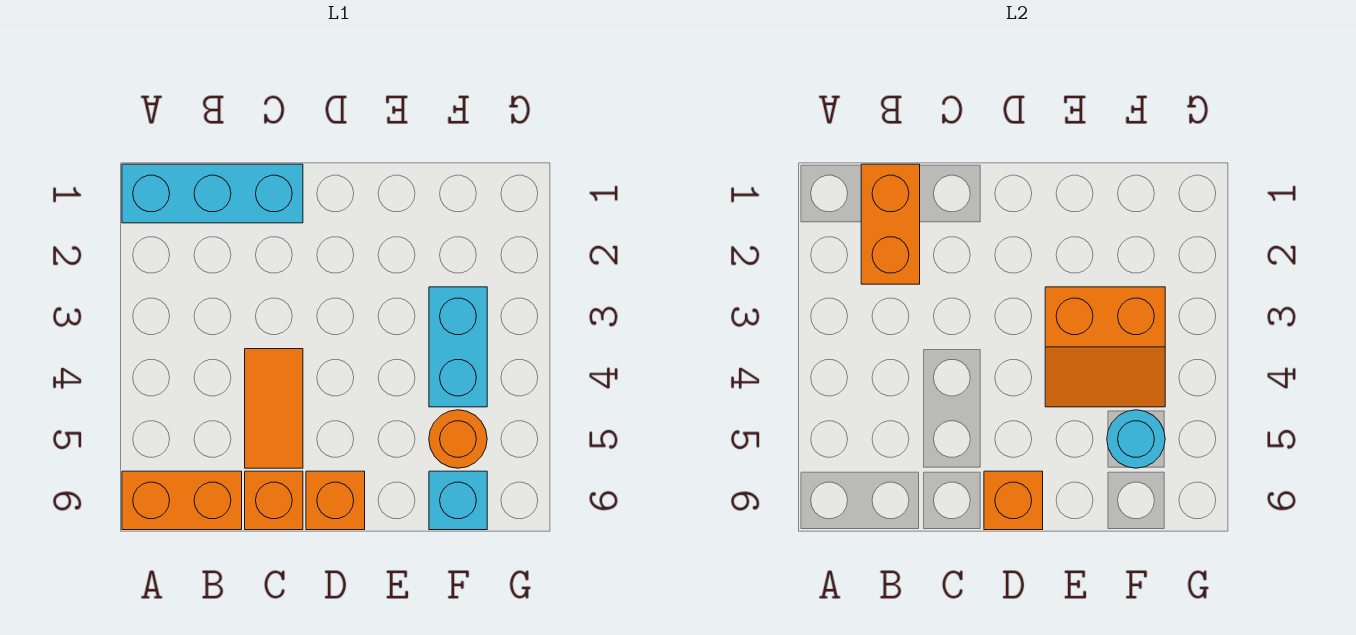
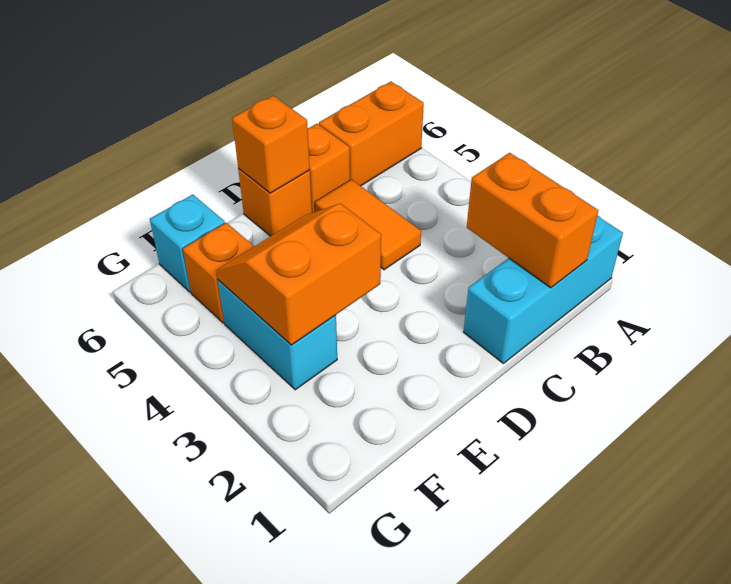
orange 1x1 round brick [429,410,487,468] -> orange 1x1 brick [183,223,254,323]
cyan 1x1 round brick [1107,410,1165,468] -> none

